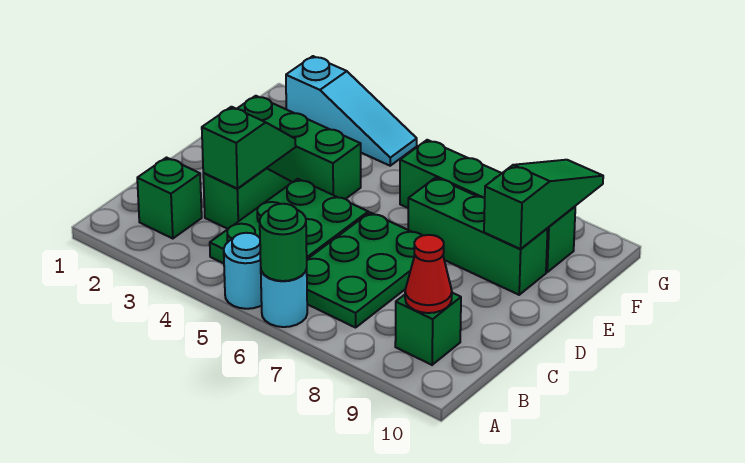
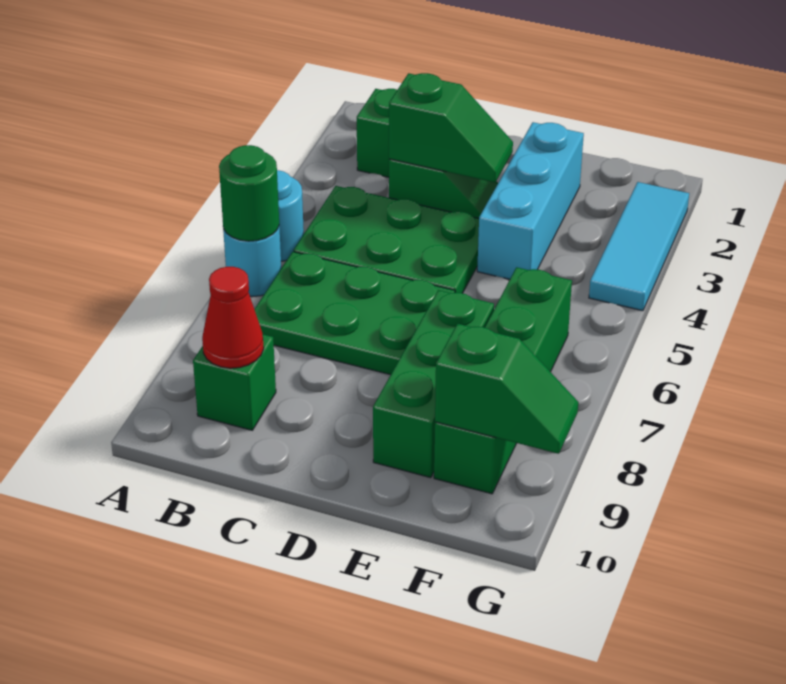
green 1x3 brick [237,96,361,199] -> cyan 1x3 brick [477,122,584,279]
green 1x3 slope [484,160,603,249] -> green 1x2 slope [435,324,578,454]
cyan 1x3 slope [286,56,417,166] -> cyan 1x3 tile [589,182,689,311]

